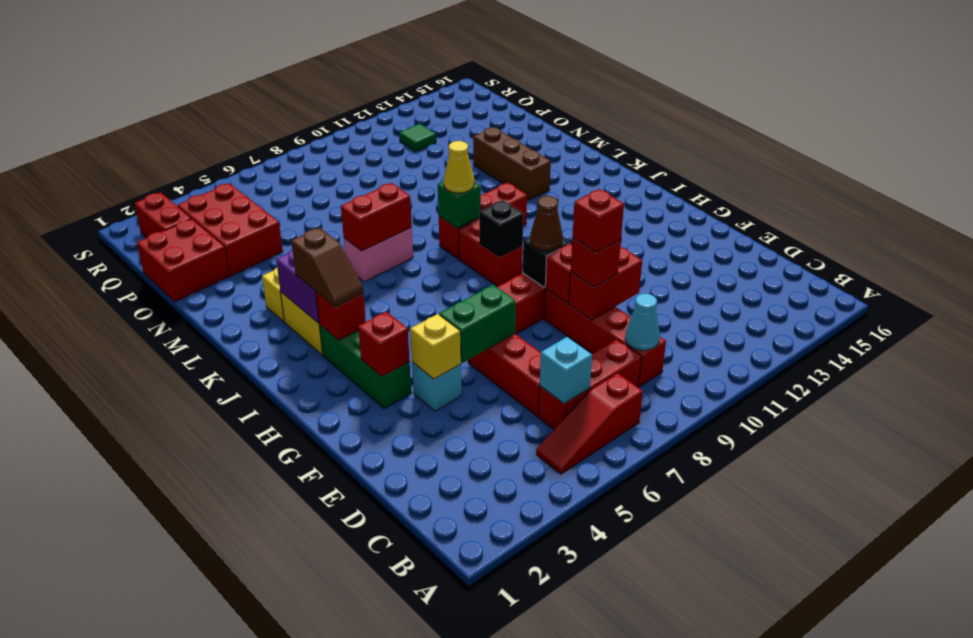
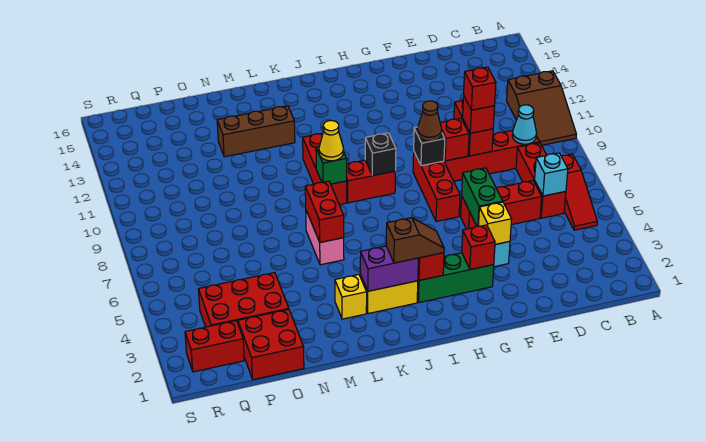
none -> brown 2x3 slope [507,71,576,145]
green 1x1 tile [399,123,436,151] -> none

